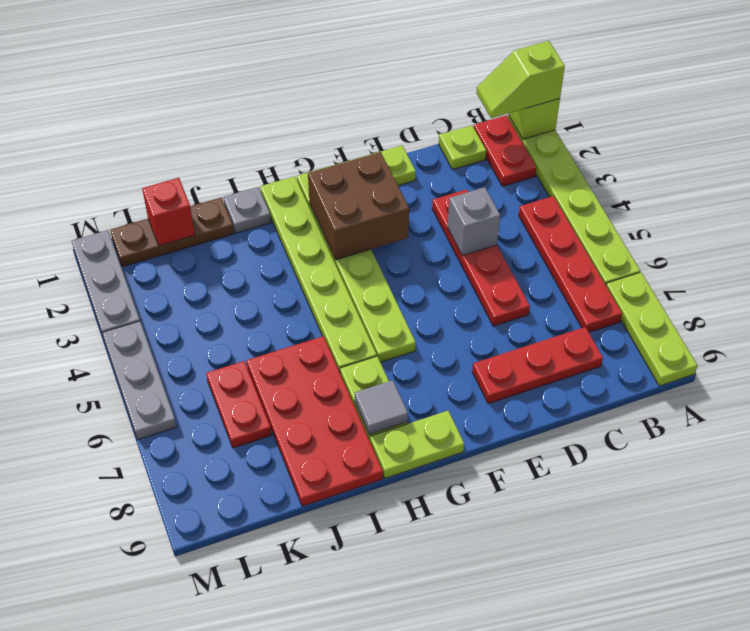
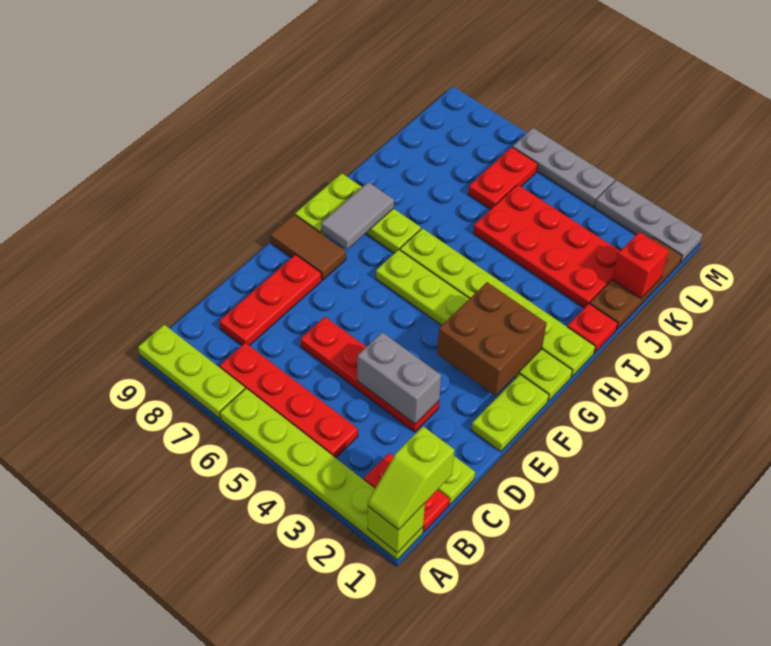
lime 1x2 slope [476,41,565,118] -> lime 1x2 slope turned to [368,426,454,530]
grey 1x1 brick [448,187,500,255] -> grey 1x2 brick [357,332,441,424]
none -> brown 1x2 tile [270,214,346,280]
grey 1x1 tile [355,380,408,434] -> grey 1x2 tile [321,182,394,249]
grey 1x1 plate [223,187,271,233] -> red 1x1 plate [567,304,618,353]
red 2x4 plate [247,336,383,506] -> red 2x4 plate moved to [473,185,620,308]
red 1x2 plate [206,361,272,448] -> red 1x2 plate turned to [468,147,538,209]

